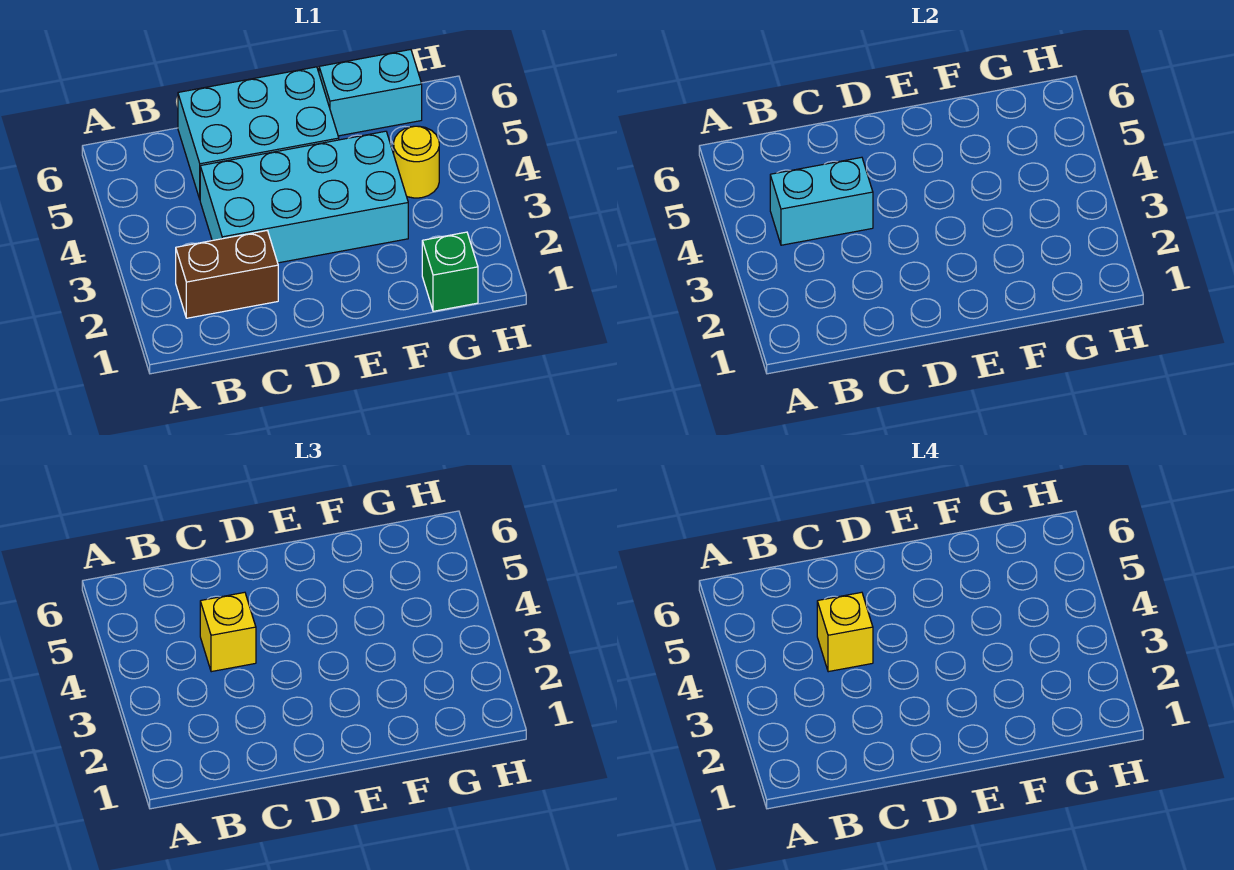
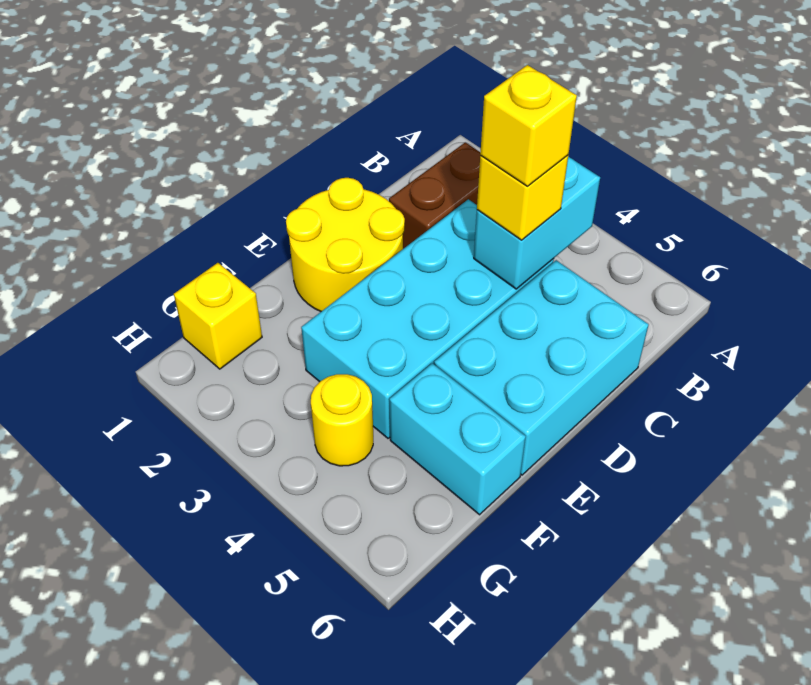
none -> yellow 2x2 round brick [286,178,405,311]
cyan 1x2 brick [319,50,422,136] -> cyan 1x2 brick turned to [389,363,526,515]
green 1x1 brick [422,232,478,311] -> yellow 1x1 brick [174,263,262,369]

